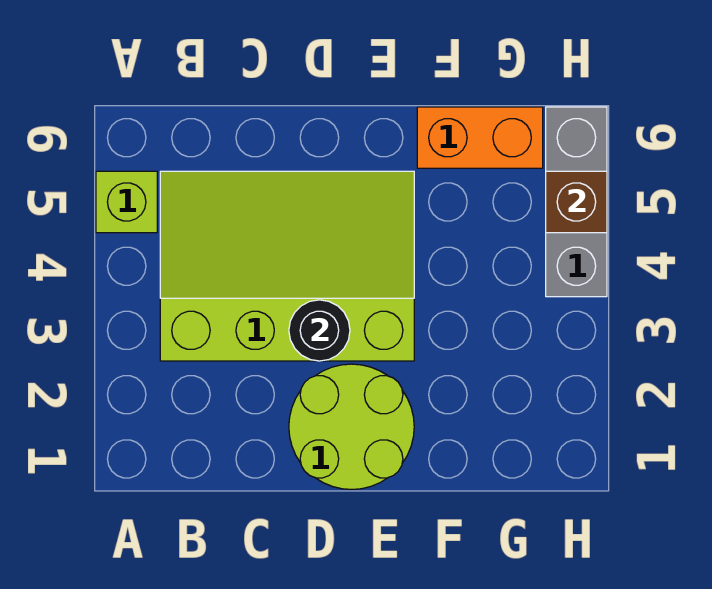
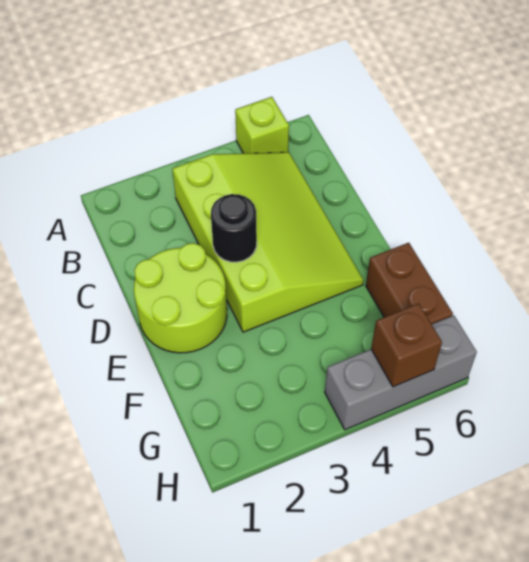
orange 1x2 brick [417,107,543,168] -> brown 1x2 brick [366,243,453,324]

